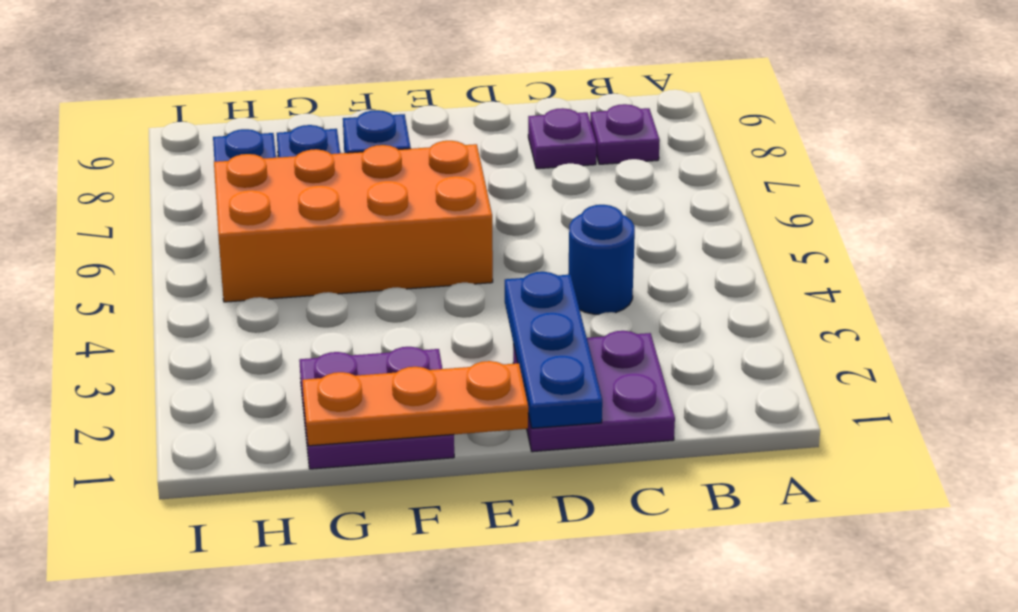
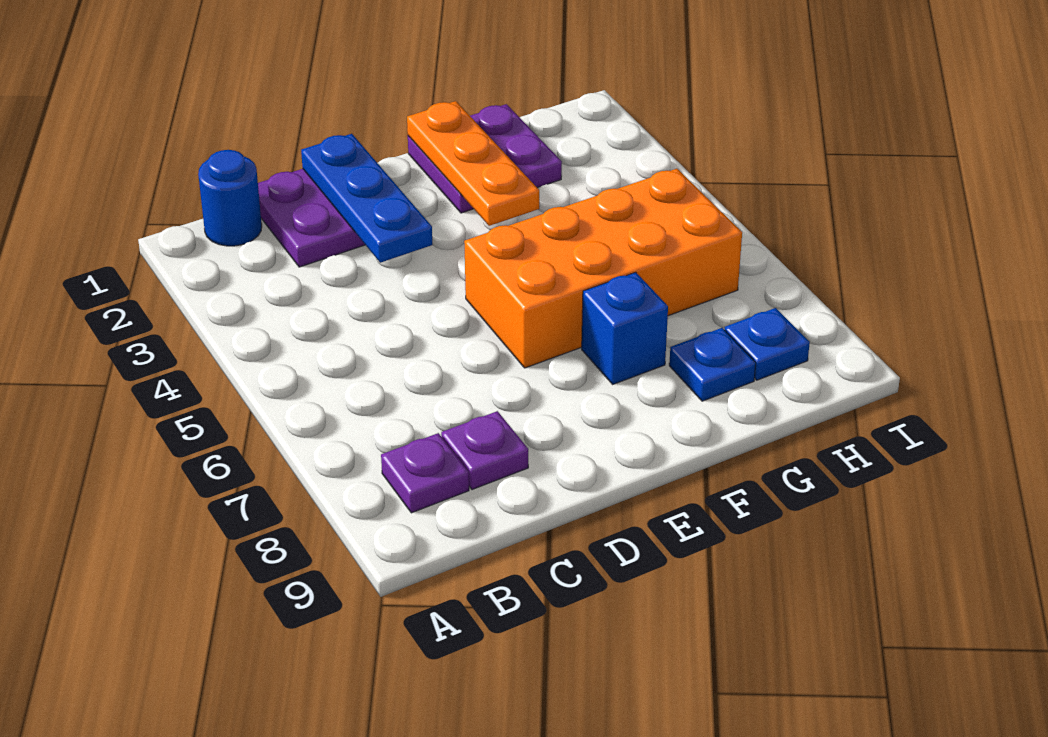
blue 1x1 round brick [568,205,635,314] -> blue 1x1 round brick moved to [198,150,262,246]
orange 1x3 plate [302,361,528,446] -> orange 1x3 plate turned to [407,101,539,226]

